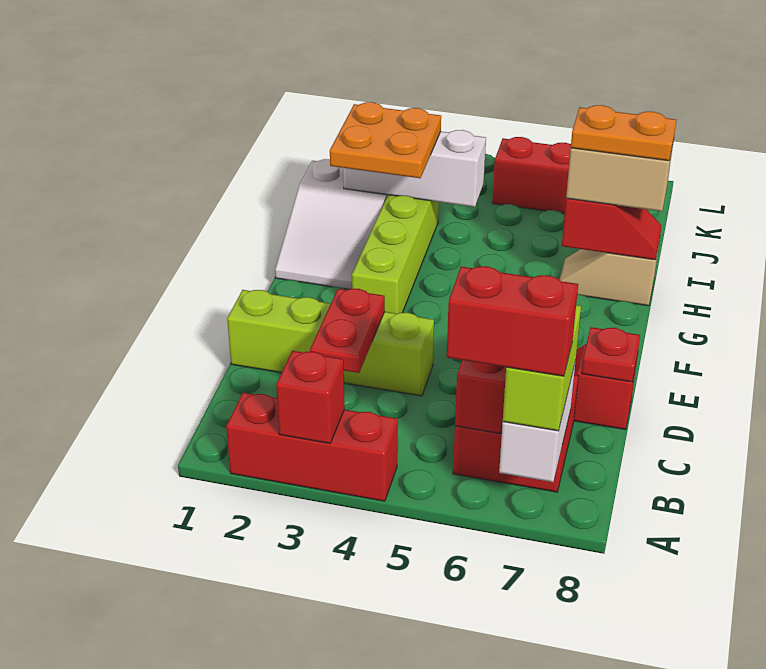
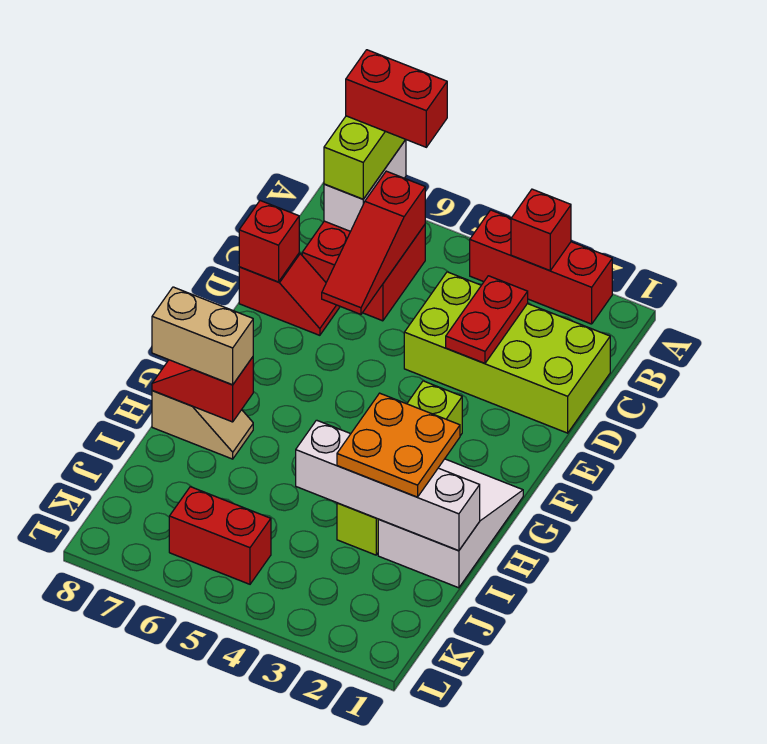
lime 1x4 brick [227,290,434,396] -> lime 2x4 brick [404,272,610,433]
red 1x1 plate [582,327,640,382] -> red 1x1 brick [239,201,299,282]
orange 1x2 plate [571,105,676,161] -> none
white 1x3 brick [343,130,486,207] -> white 1x4 brick [296,420,480,551]

